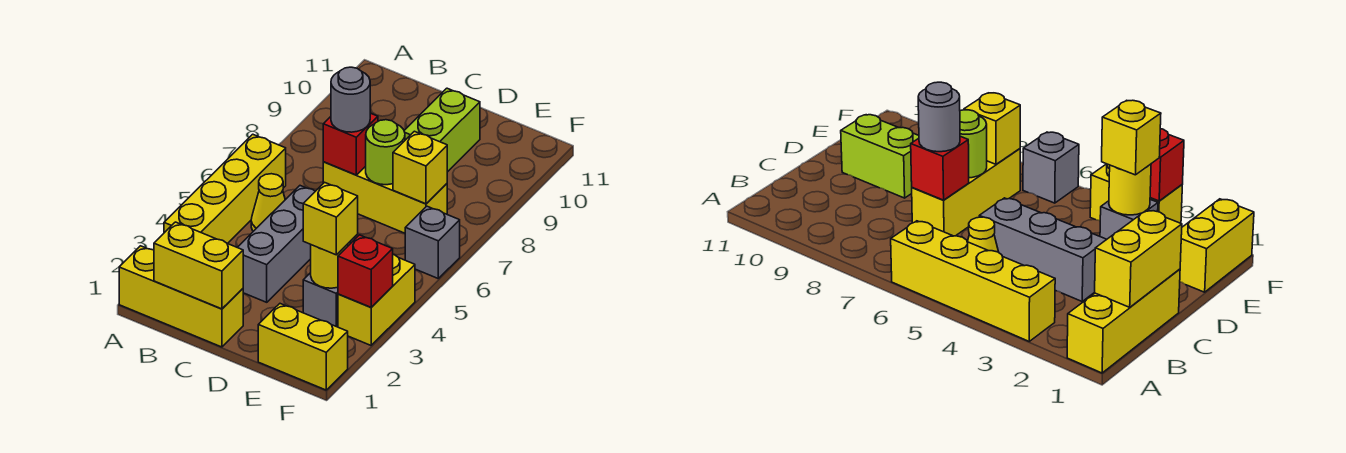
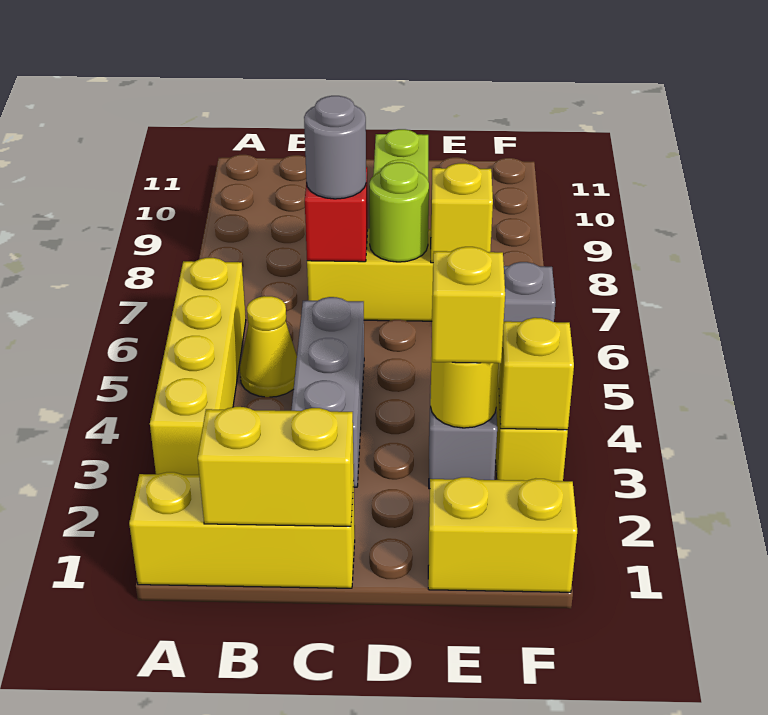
red 1x1 brick [338,235,393,307] -> yellow 1x1 brick [499,318,574,430]

